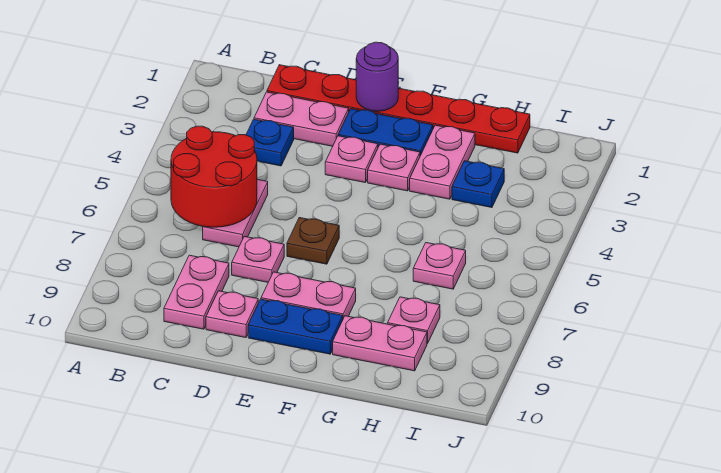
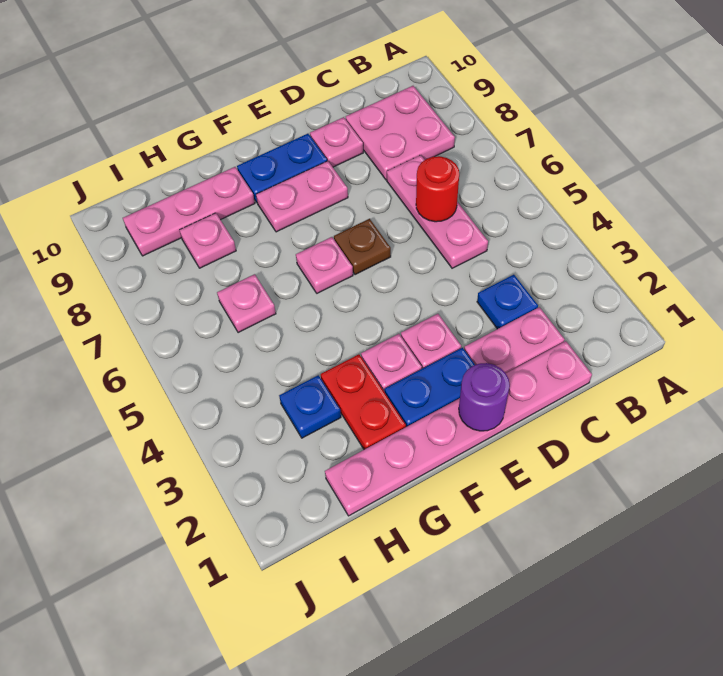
red 2x2 round brick [171,126,257,227] -> red 1x1 round brick [416,156,459,222]
red 1x6 plate [267,65,530,153] -> pink 1x6 plate [325,341,592,516]
pink 1x2 plate [203,179,268,247] -> pink 1x3 plate [387,155,488,268]
pink 1x2 plate [164,255,229,329] -> pink 2x2 plate [346,86,455,180]
pink 1x1 plate [232,236,284,282] -> pink 1x1 plate moved to [296,237,353,293]
pink 1x2 plate [410,125,475,199] -> red 1x2 plate [321,354,406,450]
pink 1x2 plate [333,316,427,371] -> pink 1x3 plate [123,167,255,256]

